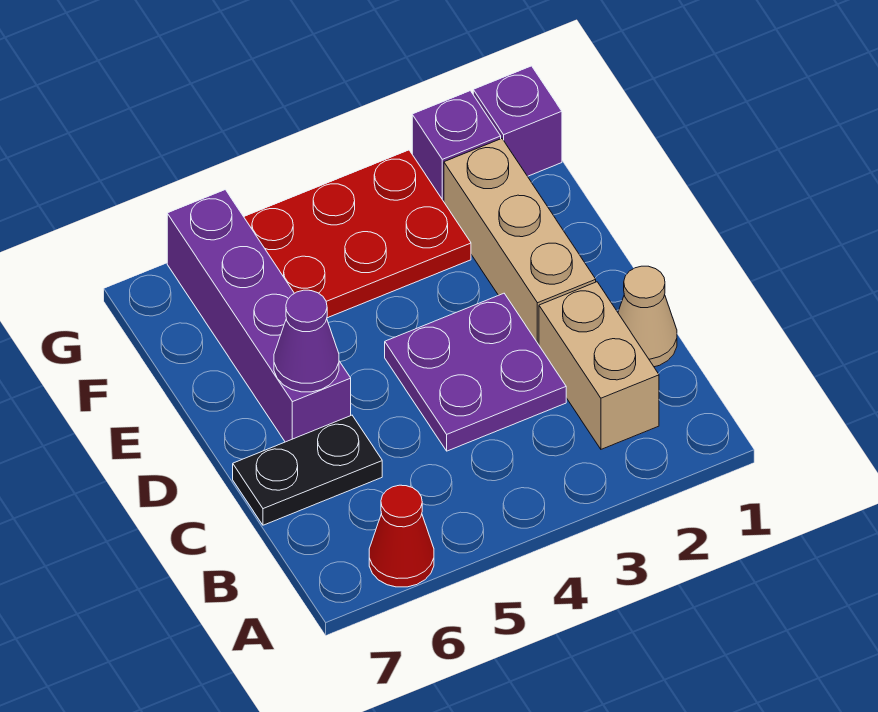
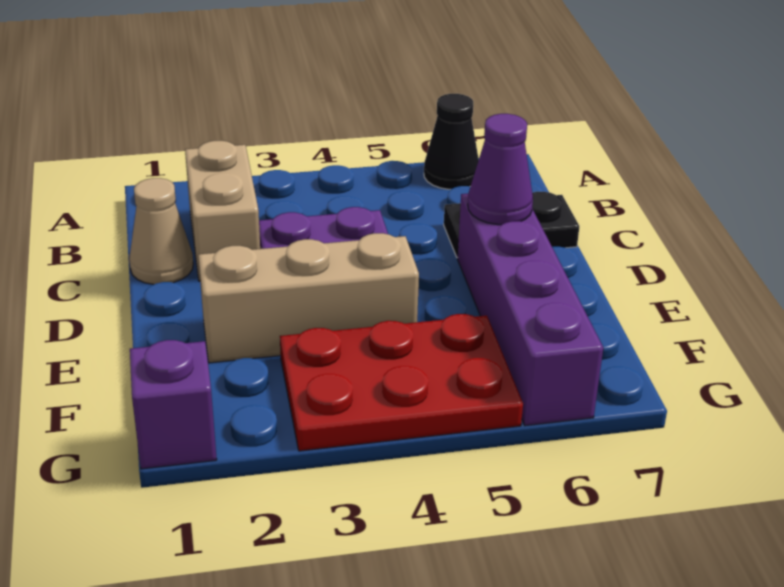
red 1x1 cone [369,485,434,587] -> black 1x1 cone [424,94,479,189]
tan 1x3 brick [444,139,596,345] -> tan 1x3 brick turned to [198,233,419,363]
purple 1x1 brick [412,91,501,201] -> none

